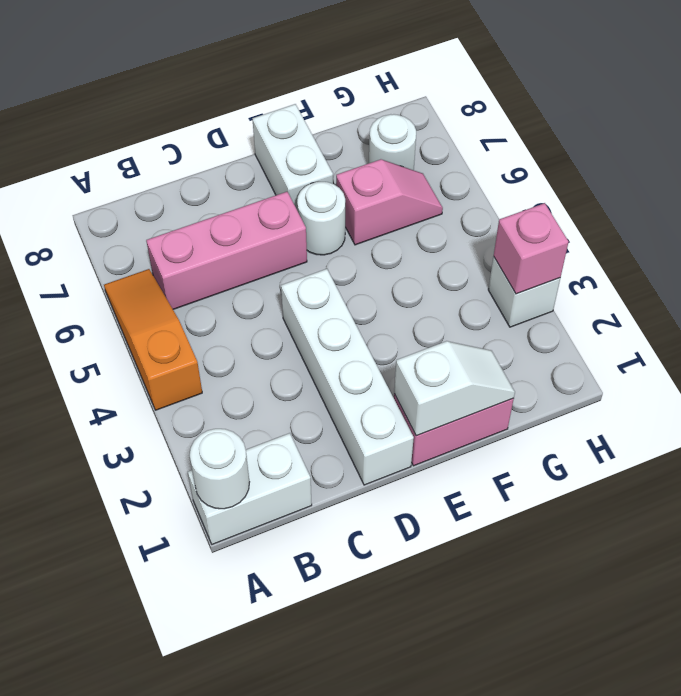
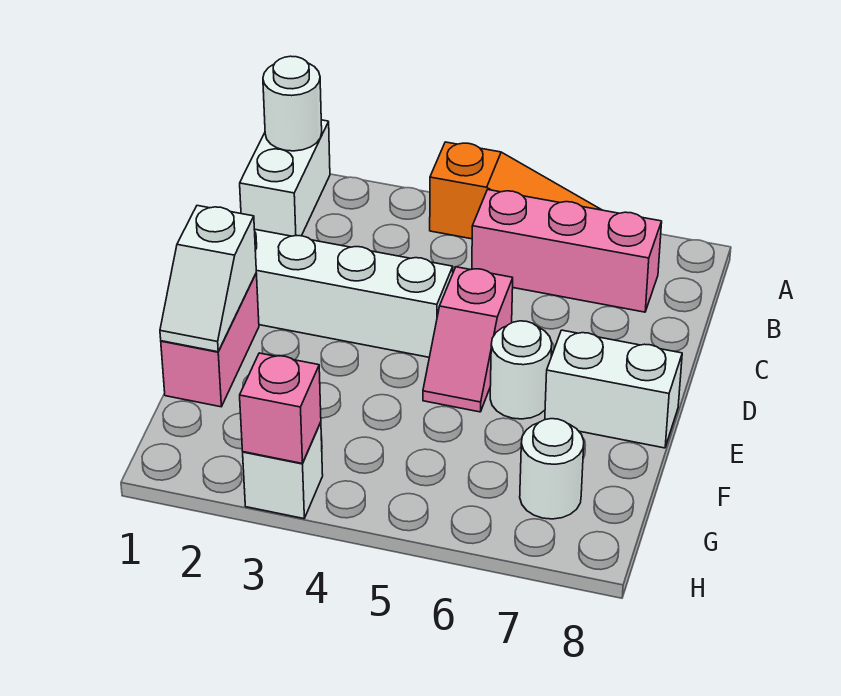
pink 1x3 brick [146,192,307,309] -> pink 1x3 brick turned to [472,190,662,312]
pink 1x2 slope [336,159,443,245] -> pink 1x2 slope moved to [423,267,513,412]

